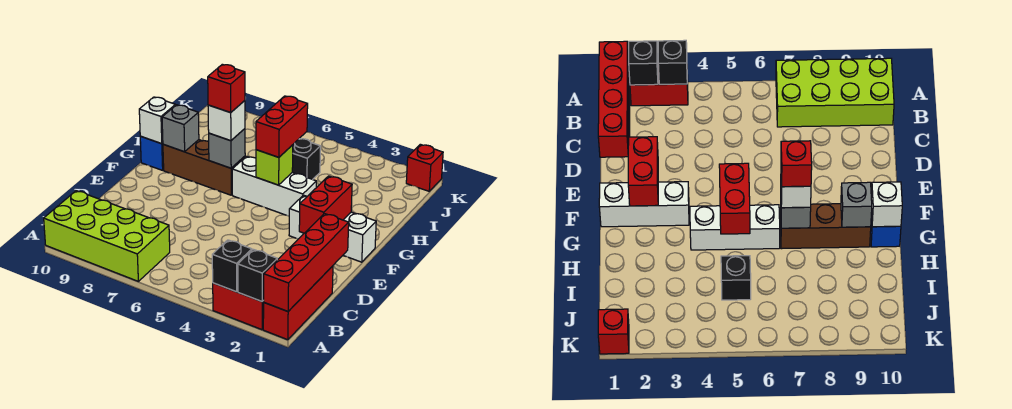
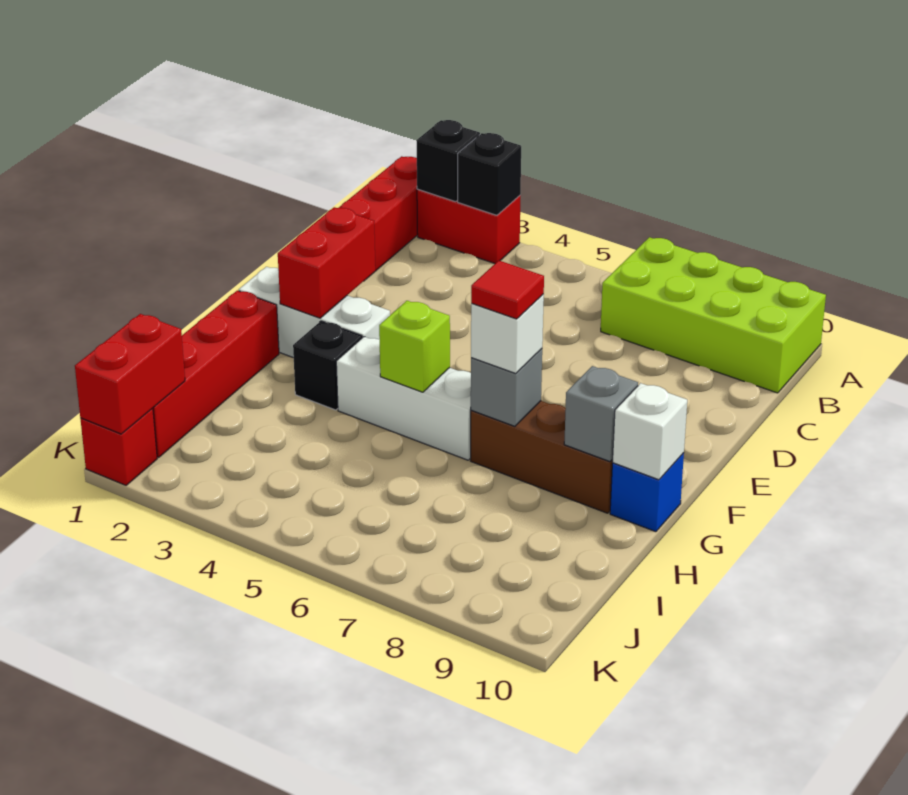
red 1x4 brick [263,214,349,311] -> red 1x4 brick moved to [153,291,279,457]
red 1x2 brick [256,96,308,157] -> red 1x2 brick moved to [75,314,185,434]
red 1x1 brick [208,64,245,113] -> red 1x1 tile [471,261,544,319]
black 1x1 brick [292,138,321,180] -> black 1x1 brick moved to [293,321,362,410]

